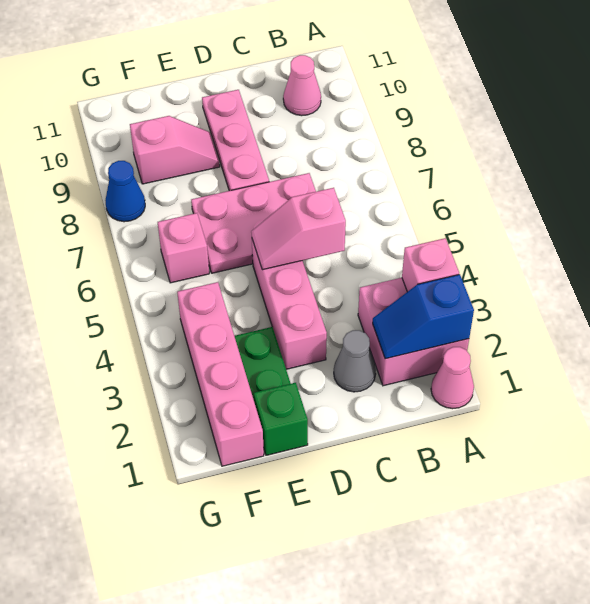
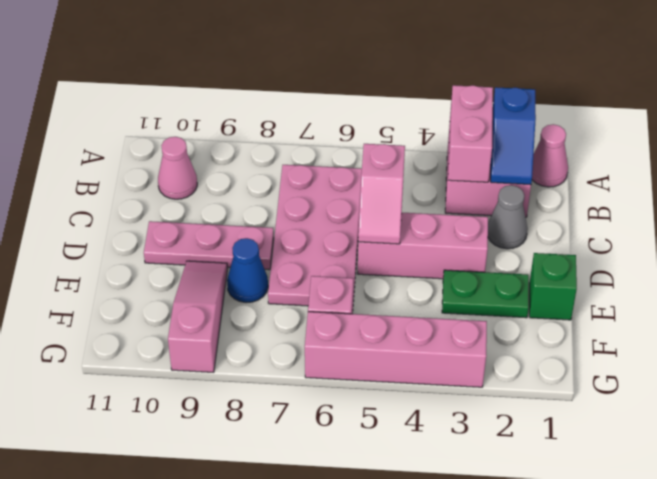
pink 1x1 brick [402,238,459,292] -> pink 1x2 brick [448,85,493,182]
pink 2x3 plate [191,173,316,273] -> pink 2x4 plate [268,165,362,306]
pink 1x2 slope [130,116,220,184] -> pink 1x3 slope [168,261,227,372]
pink 1x4 brick [177,282,264,466] -> pink 1x4 brick moved to [305,312,487,387]
blue 1x1 cone [105,161,145,222] -> blue 1x1 cone moved to [227,238,268,302]

